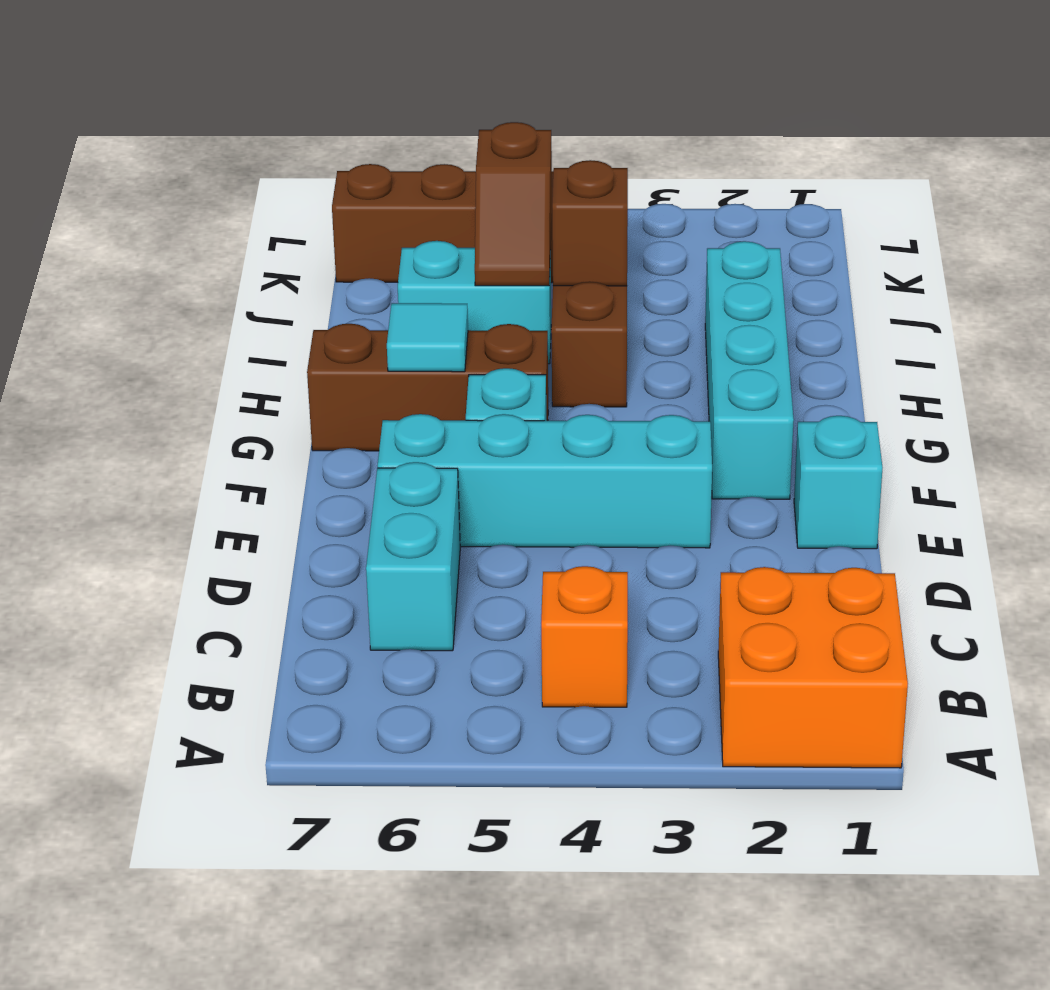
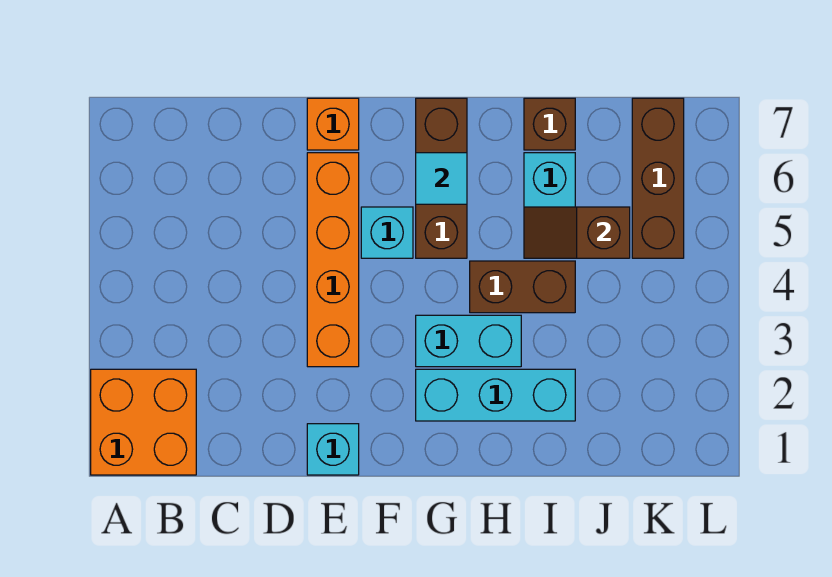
orange 1x1 brick [541,566,628,707] -> orange 1x1 brick moved to [307,98,359,150]
cyan 1x2 brick [366,462,460,651] -> cyan 1x2 brick moved to [416,315,521,367]
cyan 1x4 brick [378,414,712,548] -> orange 1x4 brick [307,153,359,367]
cyan 1x4 brick [705,241,794,499] -> cyan 1x3 brick [416,369,575,421]
brown 1x1 brick [552,160,628,286] -> brown 1x1 brick moved to [524,98,575,150]

